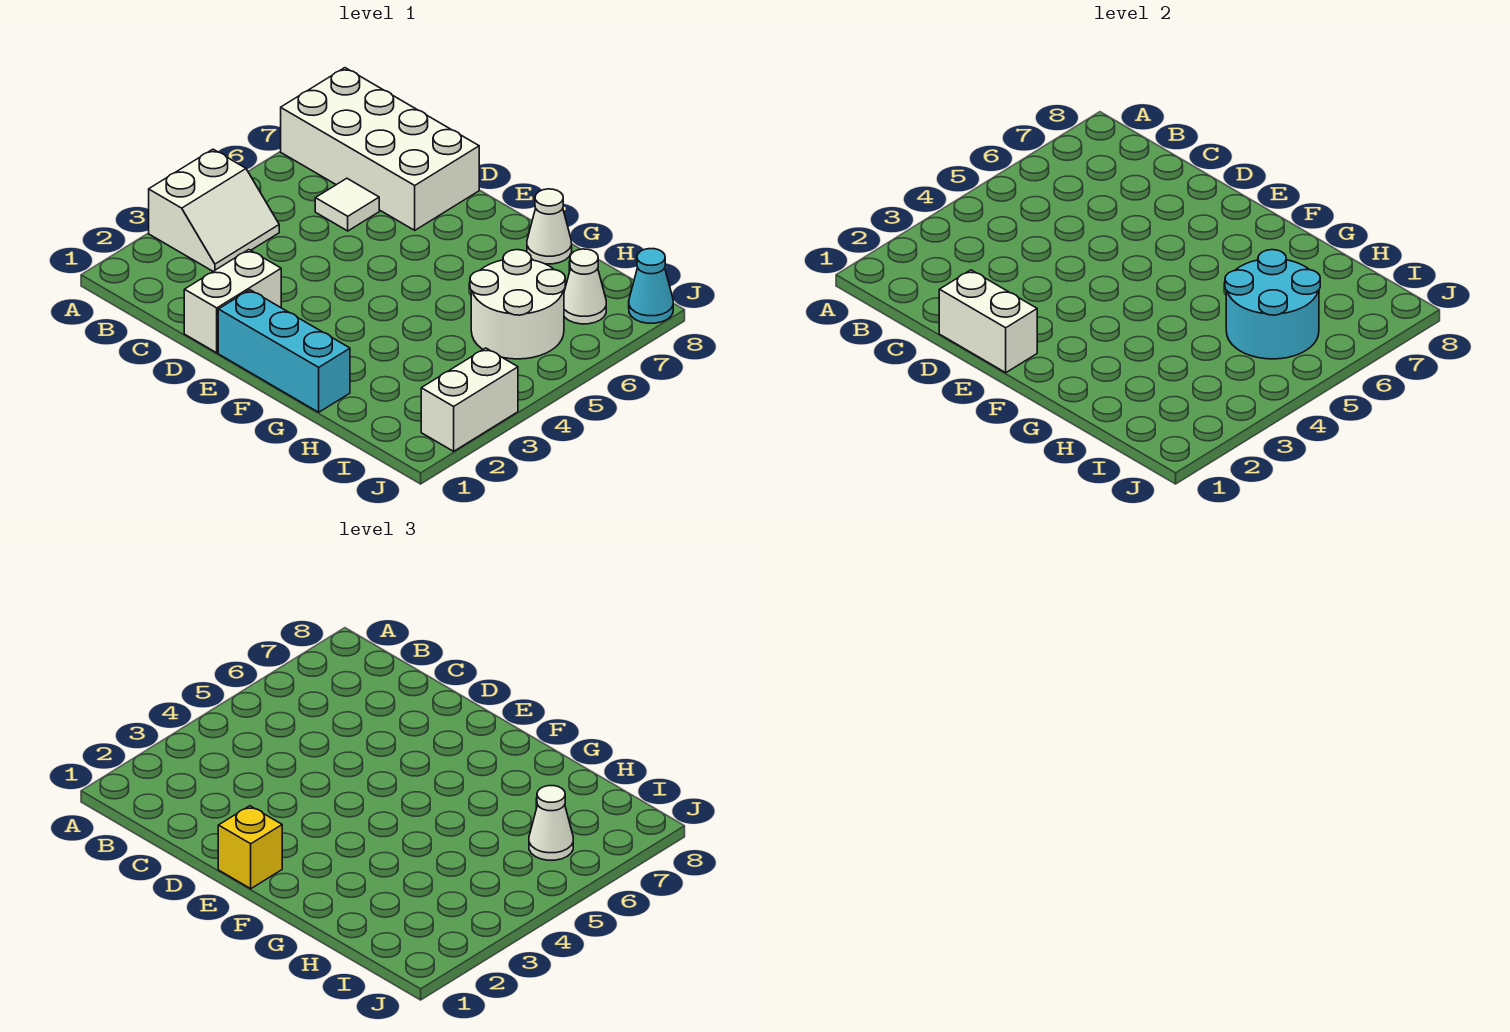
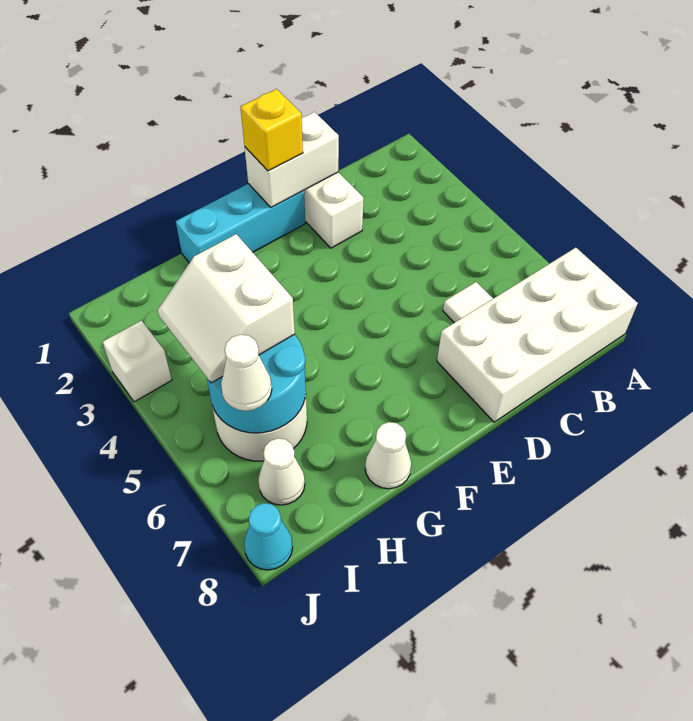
white 2x2 slope [149,149,279,271] -> white 2x2 slope moved to [158,234,295,383]
white 1x2 brick [421,348,518,451] -> white 1x1 brick [103,321,172,402]

